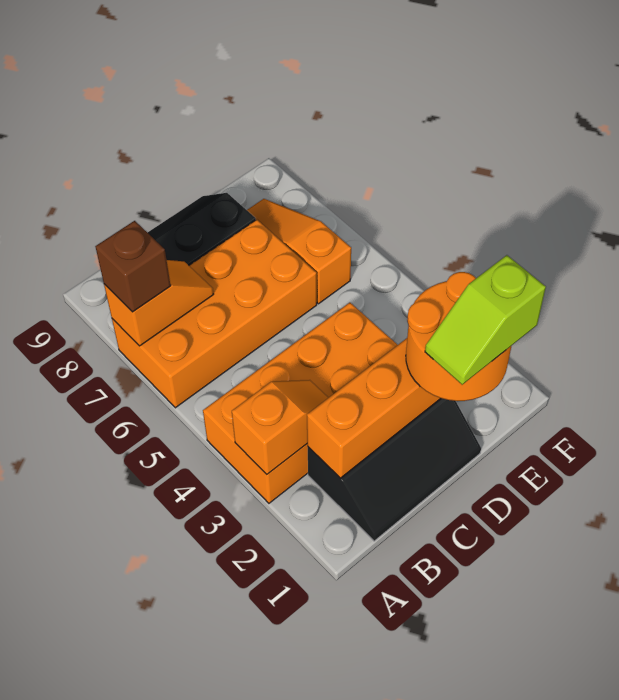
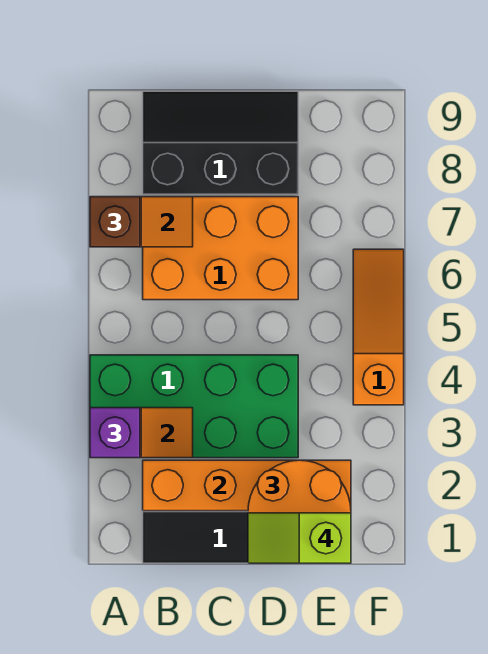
orange 2x4 brick [203,303,397,503] -> green 2x4 brick [90,355,298,458]
none -> purple 1x1 brick [90,408,140,458]
orange 2x4 brick [112,220,317,408] -> orange 2x3 brick [143,197,298,300]
orange 1x3 slope [247,199,351,304] -> orange 1x3 slope moved to [353,249,404,405]

